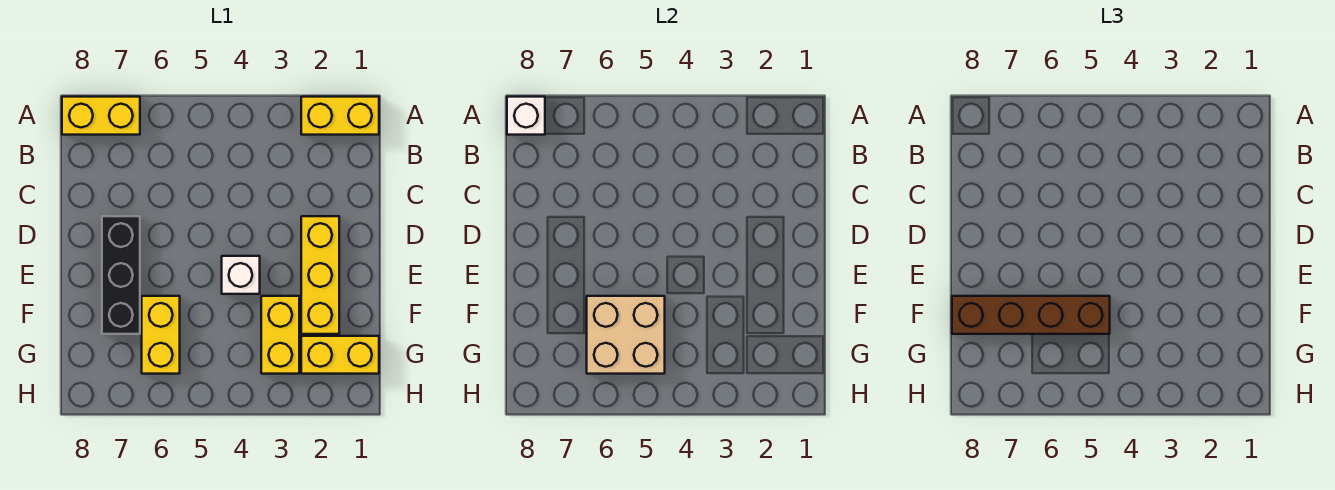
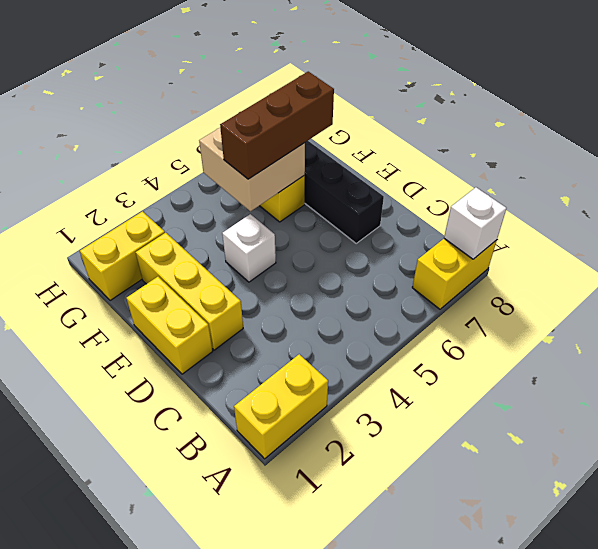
yellow 1x2 brick [261,296,299,374] -> yellow 1x2 brick moved to [126,277,213,374]
brown 1x4 brick [952,296,1110,334] -> brown 1x3 brick [220,72,334,179]

